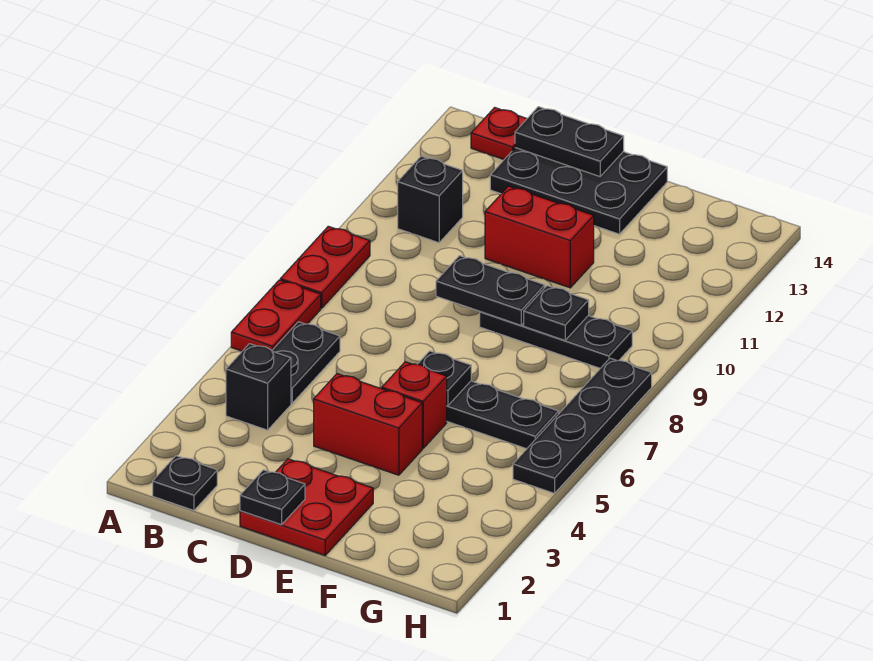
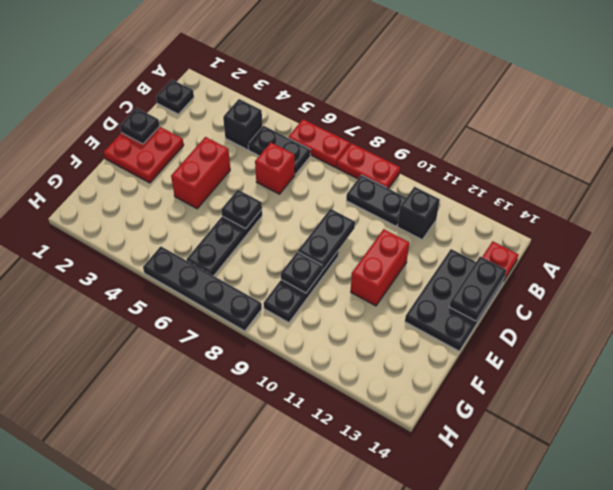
none -> black 1x2 plate [346,175,406,226]
red 1x1 brick [382,362,447,448] -> red 1x1 brick moved to [255,143,295,194]

